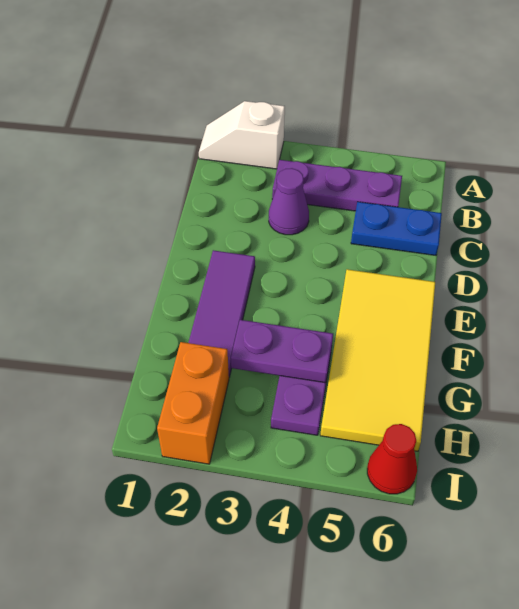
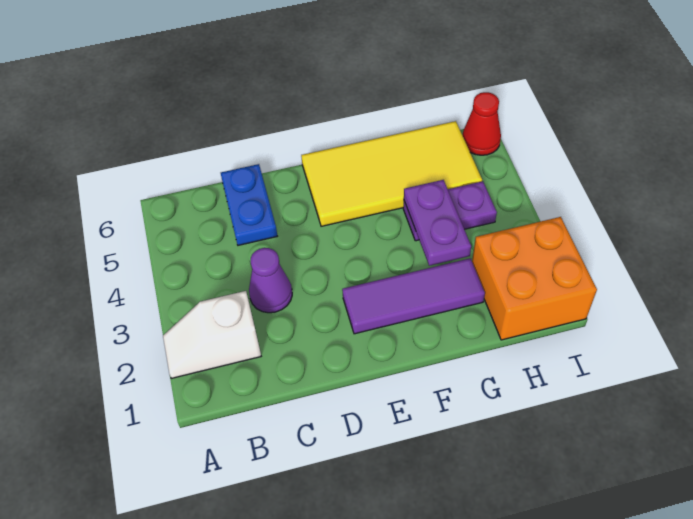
white 1x2 slope [199,101,285,169] -> white 1x2 slope turned to [163,291,261,378]
purple 1x3 plate [272,160,402,211] -> none
orange 1x2 brick [157,342,229,464] -> orange 2x2 brick [472,217,597,340]

